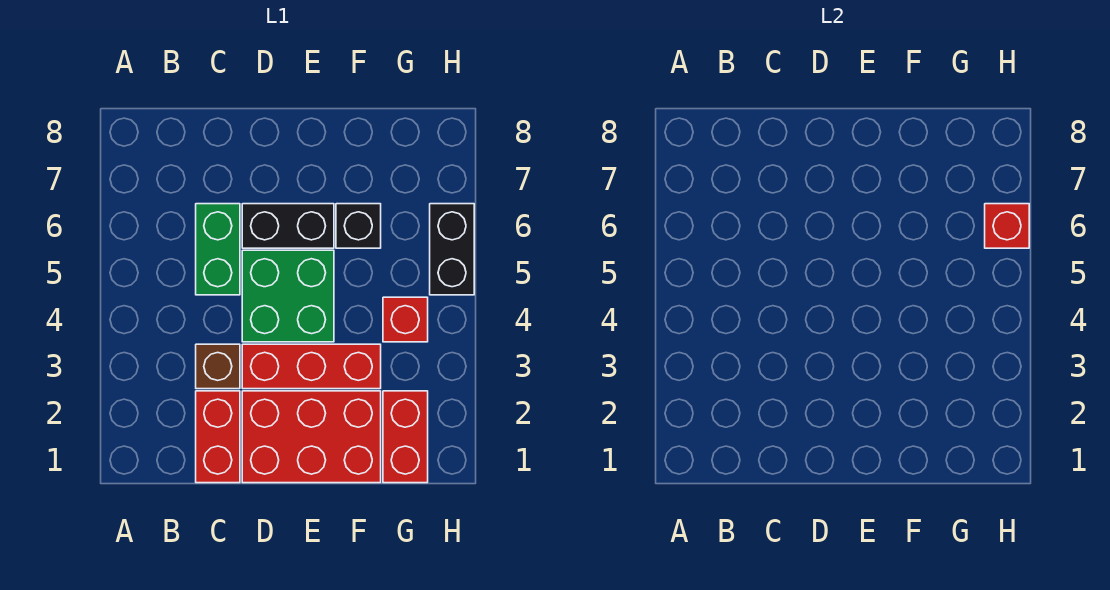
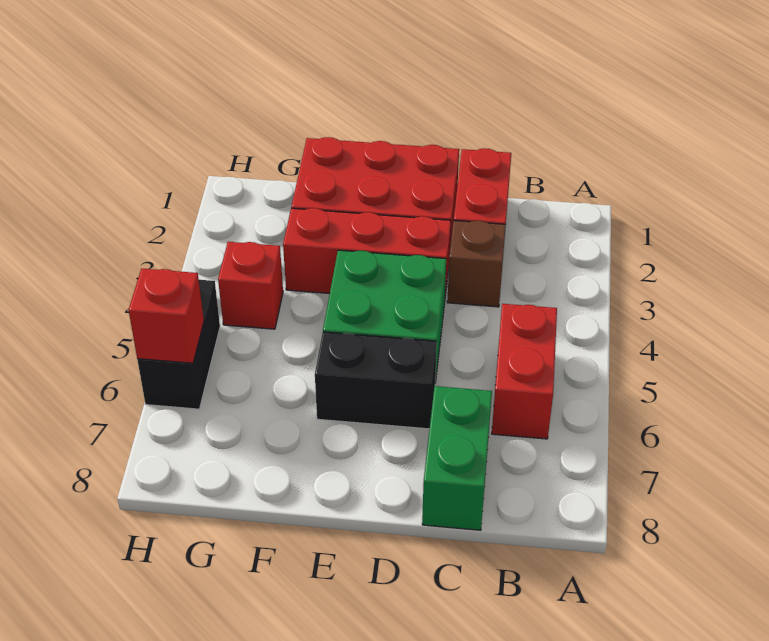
green 1x2 brick [196,204,240,295] -> green 1x2 brick moved to [422,386,492,530]
black 1x1 brick [336,204,381,248] -> none
red 1x2 brick [383,391,428,483] -> red 1x2 brick moved to [492,304,557,439]

